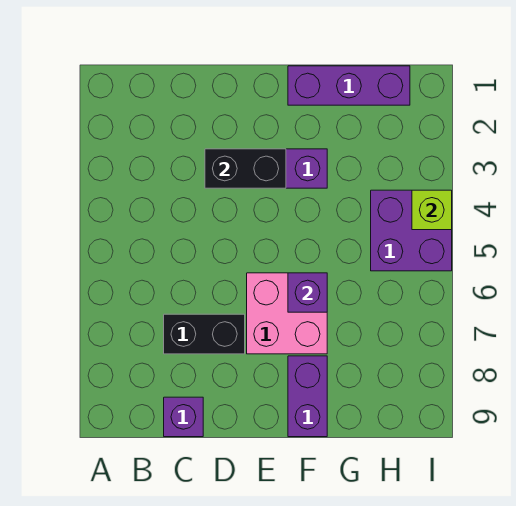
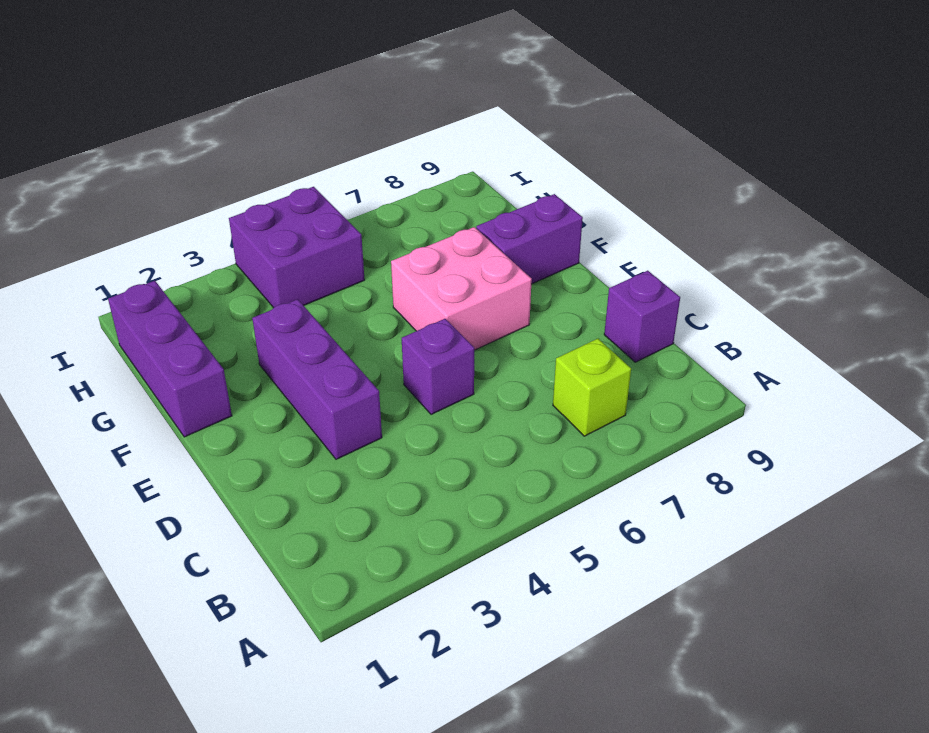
black 1x2 brick [164,314,245,354] -> none
black 1x2 brick [205,149,286,188] -> none
purple 1x1 brick [288,273,327,312] -> purple 1x1 brick moved to [402,319,474,414]
lime 1x1 brick [412,190,452,230] -> lime 1x1 brick moved to [553,339,631,436]

